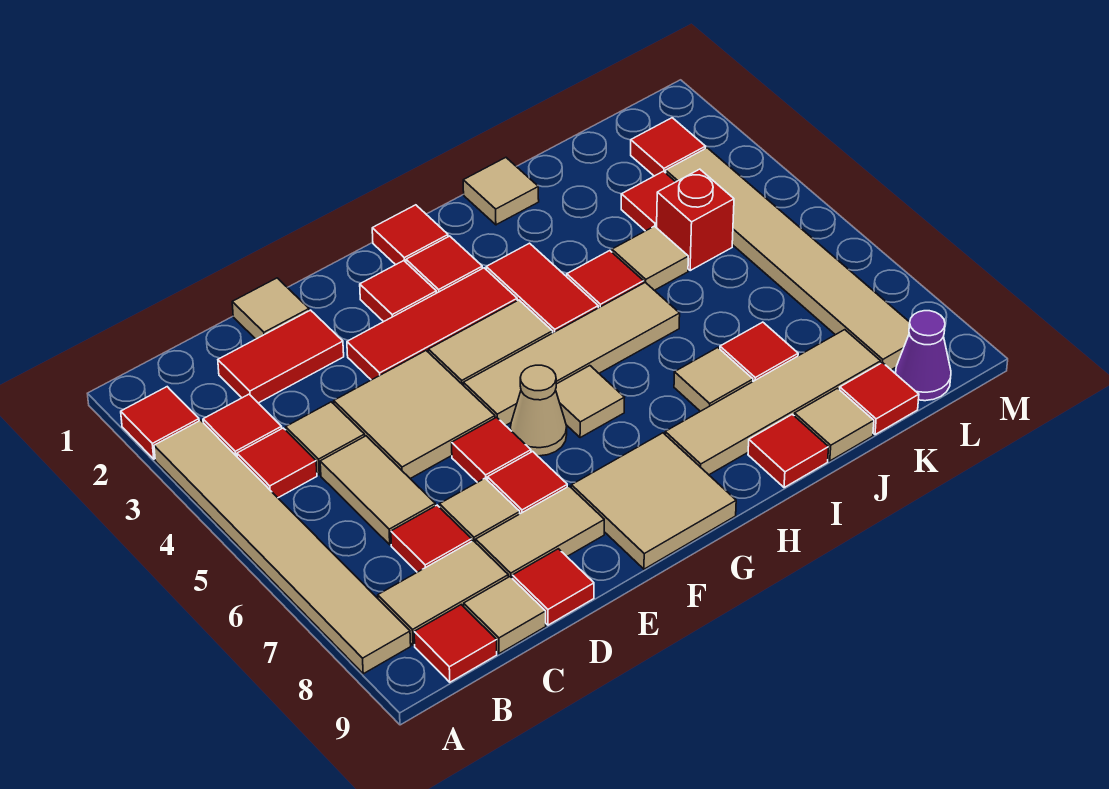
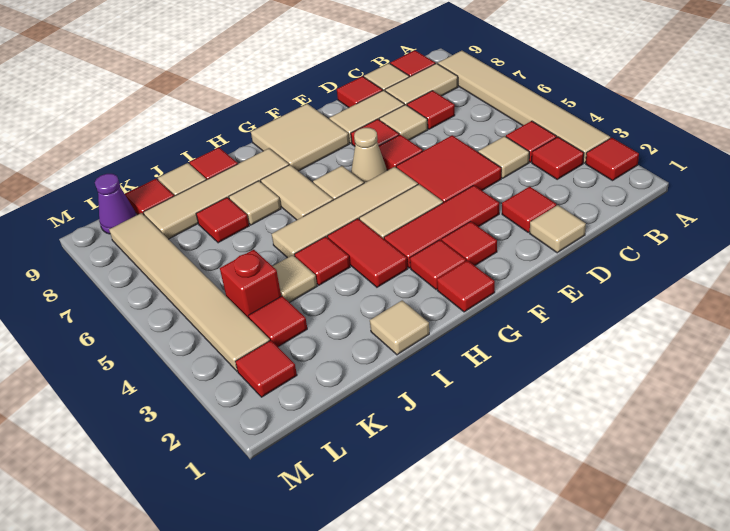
red 1x2 tile [218,310,344,403] -> red 1x1 tile [502,186,556,232]
tan 1x2 tile [320,436,435,545] -> tan 1x2 tile moved to [261,165,333,220]
tan 2x2 tile [334,351,495,479] -> red 2x2 tile [396,135,501,203]

